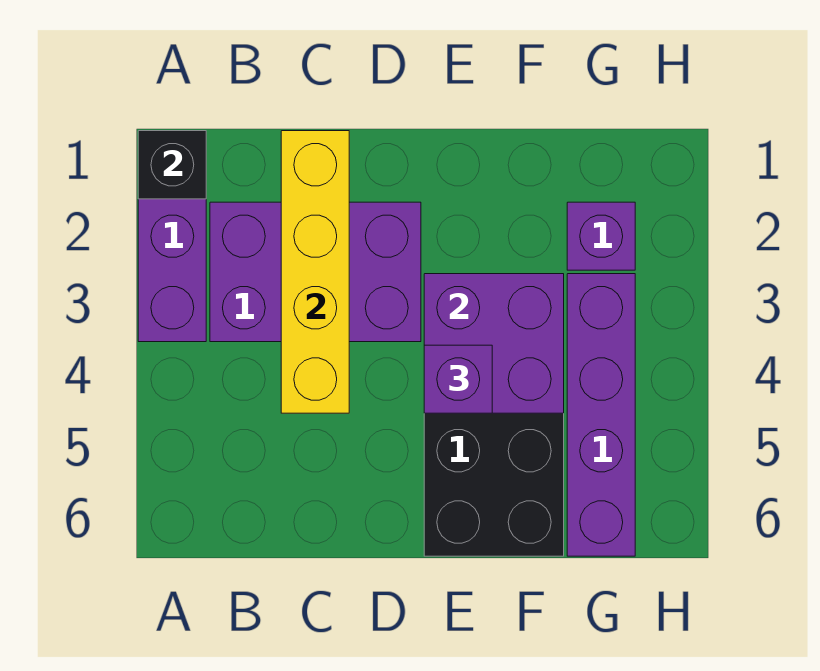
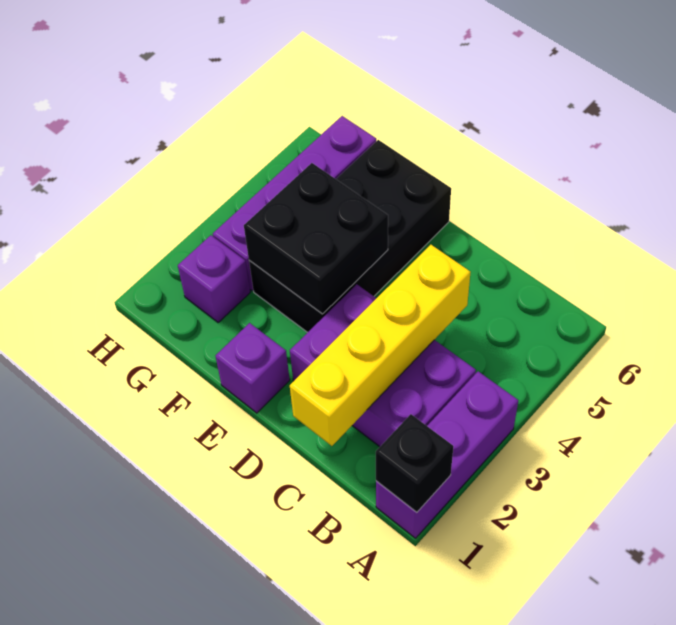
purple 2x2 brick [424,274,564,413] -> black 2x2 brick [244,163,388,314]
purple 1x1 brick [424,345,492,413] -> purple 1x1 brick moved to [215,323,290,413]

